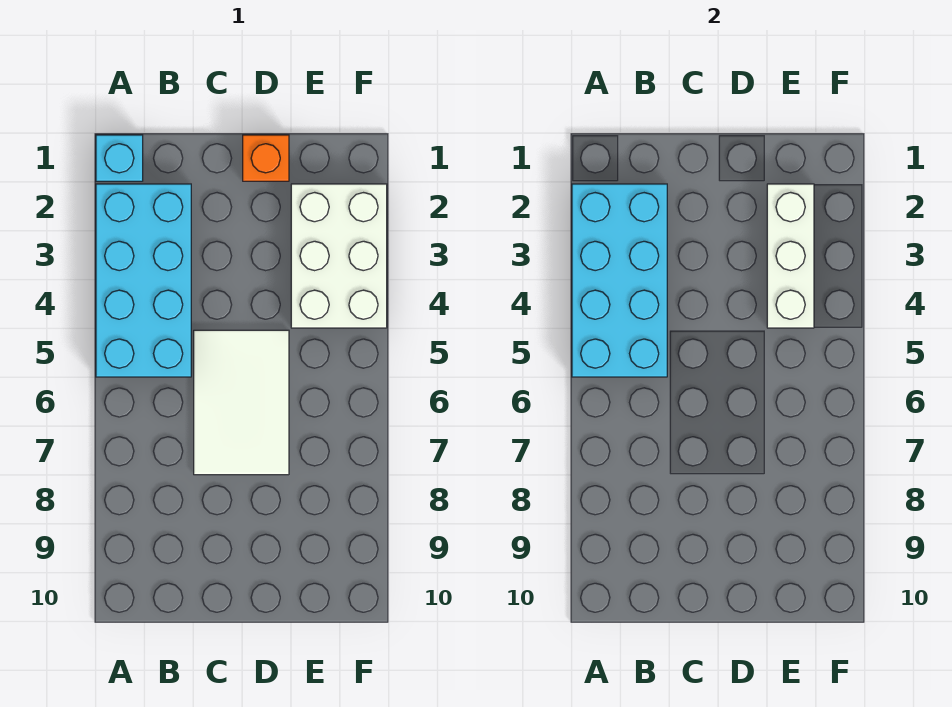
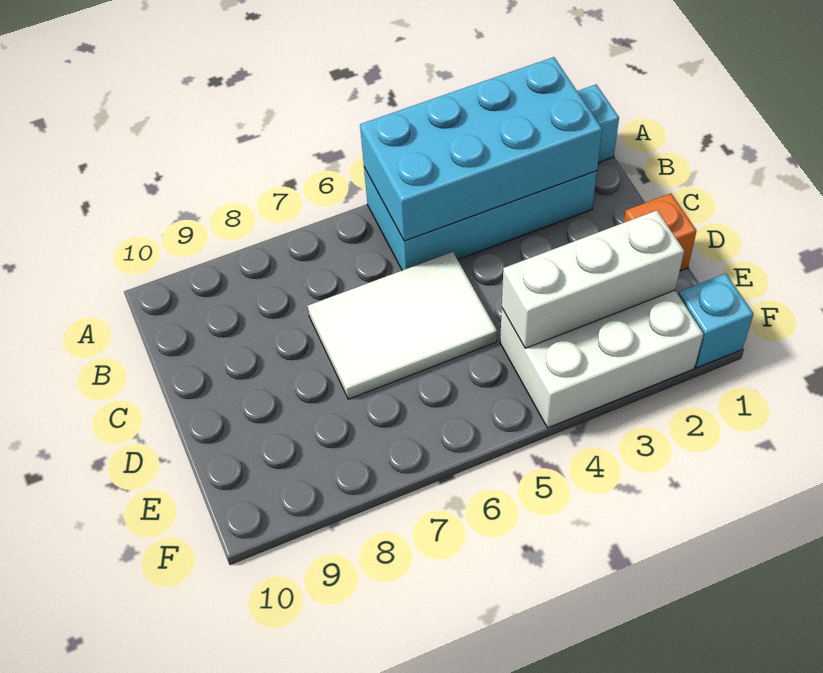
none -> cyan 1x1 brick [678,273,754,368]

